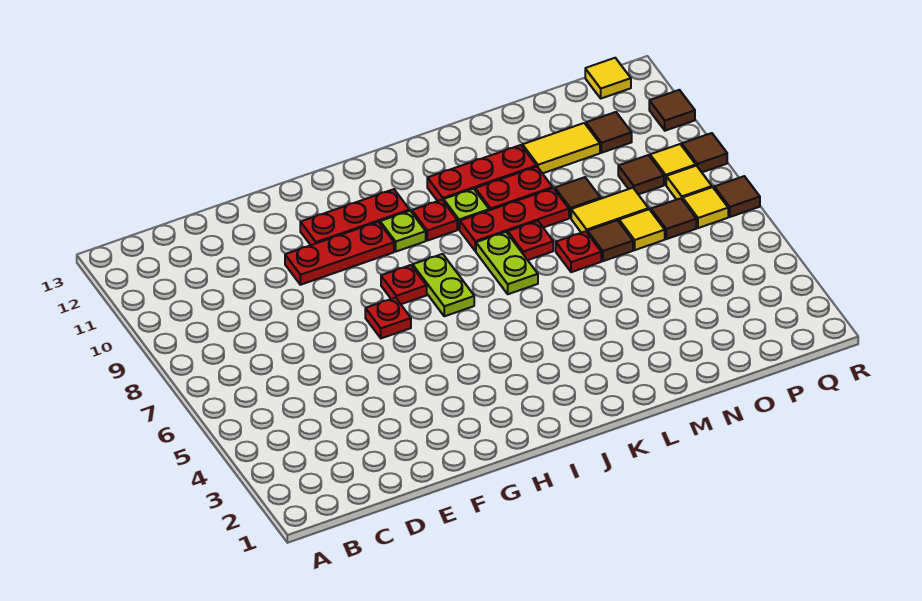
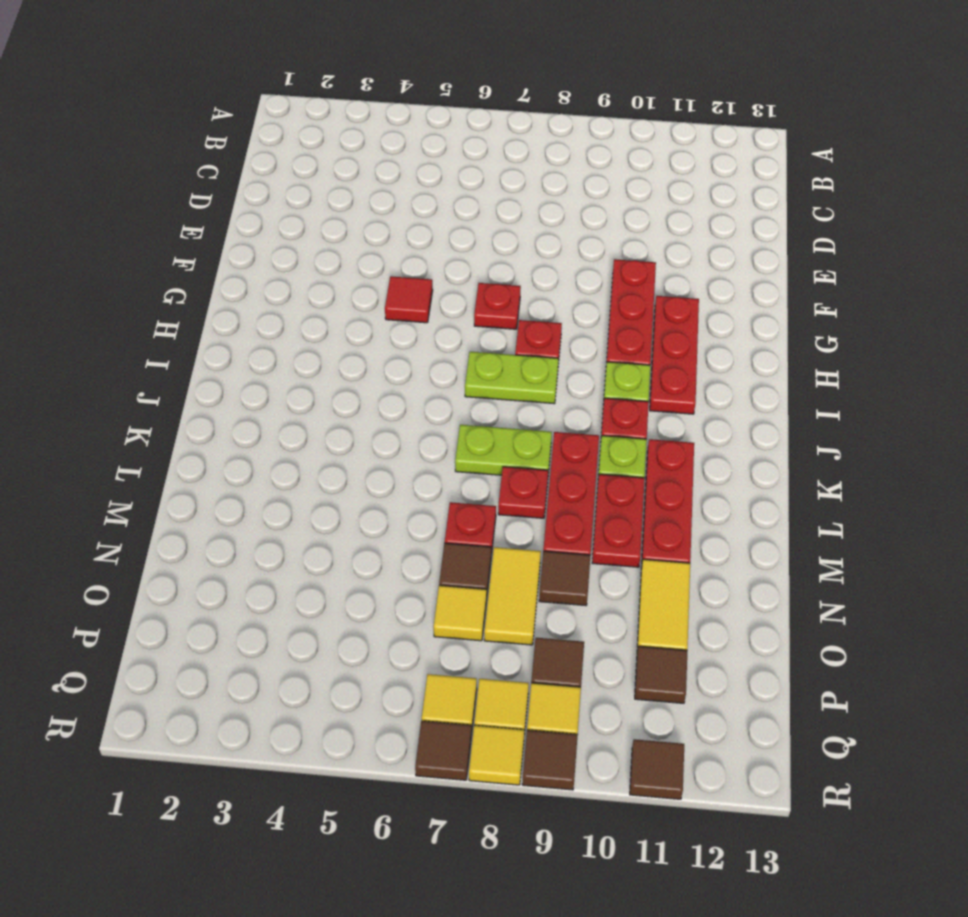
none -> red 1x1 tile [385,276,433,323]
brown 1x1 tile [651,198,696,239] -> none
yellow 1x1 tile [585,58,631,98] -> yellow 1x1 tile moved to [469,725,524,785]

